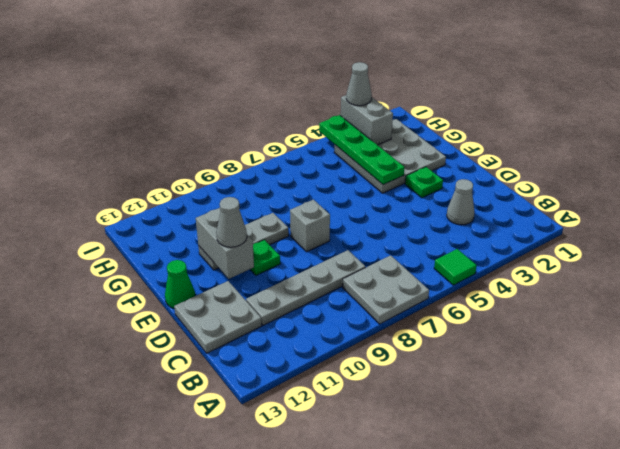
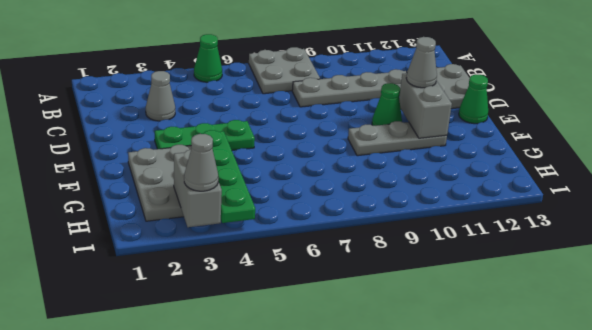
green 1x1 tile [434,249,477,285] -> green 1x1 cone [194,34,222,82]
green 1x1 plate [405,167,443,198] -> green 1x3 plate [155,120,255,150]
grey 1x1 brick [290,200,330,252] -> none
green 1x1 plate [250,240,280,275] -> green 1x1 cone [372,83,402,126]

